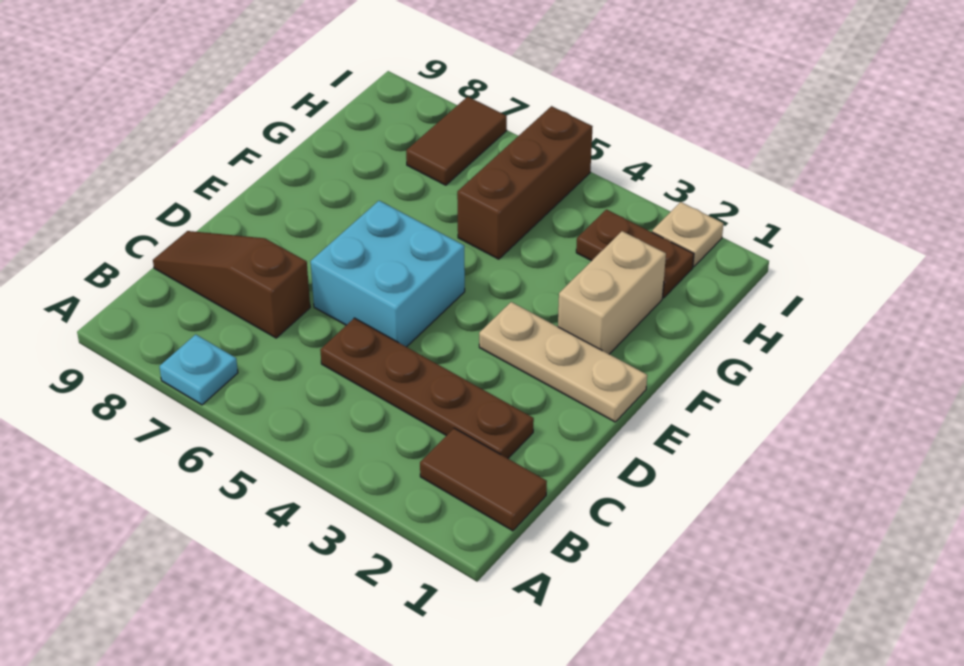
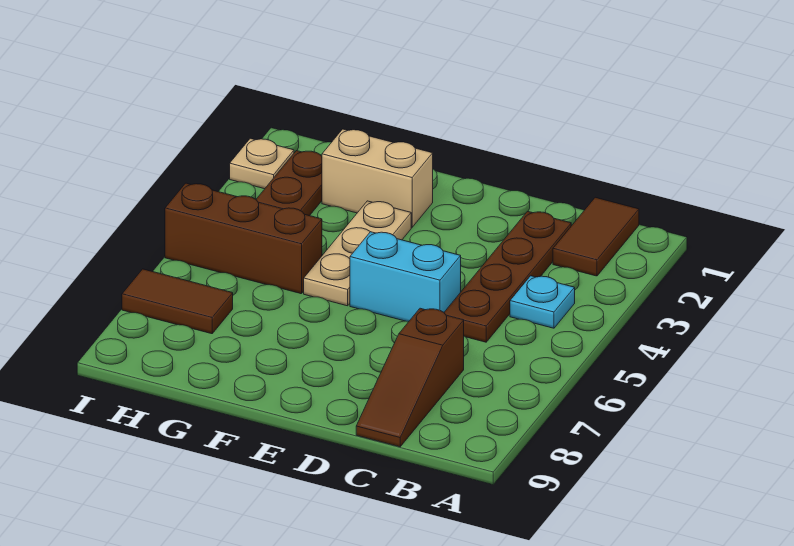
cyan 1x1 plate [159,334,238,405] -> cyan 1x1 plate moved to [510,276,575,328]
cyan 2x2 brick [311,201,465,347] -> cyan 1x2 brick [350,232,461,321]
tan 1x3 plate [479,302,647,422] -> tan 1x3 plate moved to [304,201,411,306]

